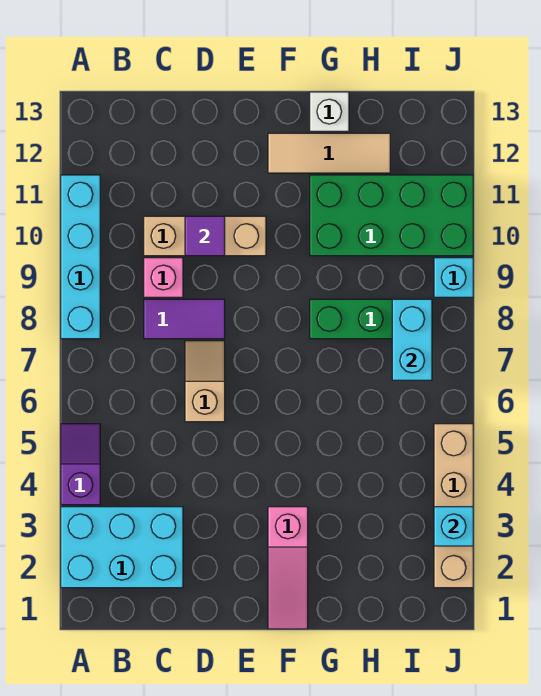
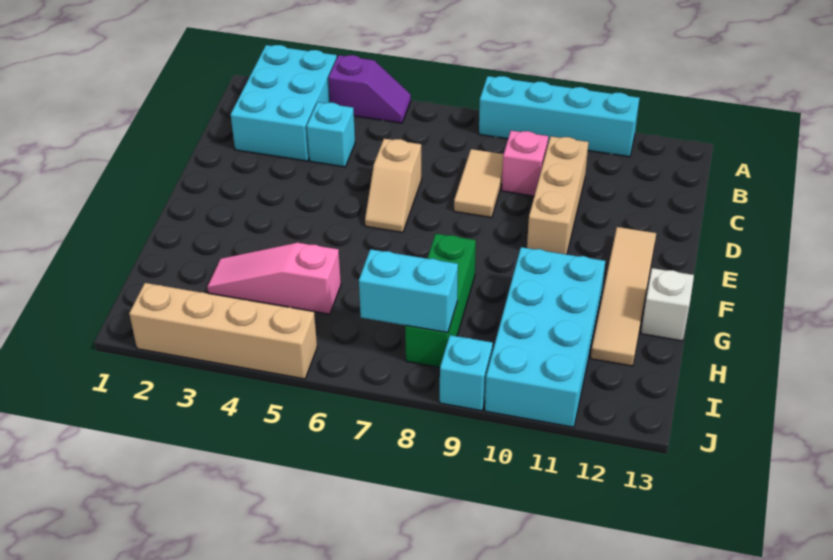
purple 1x2 tile [144,299,225,339] -> tan 1x2 tile [454,149,504,218]
tan 1x2 slope [185,341,225,422] -> tan 1x2 slope turned to [365,139,422,233]
purple 1x1 tile [185,216,225,256] -> none
pink 1x3 slope [268,507,308,629] -> pink 1x3 slope moved to [207,243,341,314]
tan 1x3 tile [268,133,390,173] -> tan 1x4 tile [591,227,656,366]
green 2x4 brick [310,175,473,256] -> cyan 2x4 brick [485,247,605,427]
cyan 1x1 brick [434,507,473,546] -> cyan 1x1 brick moved to [307,102,355,167]

